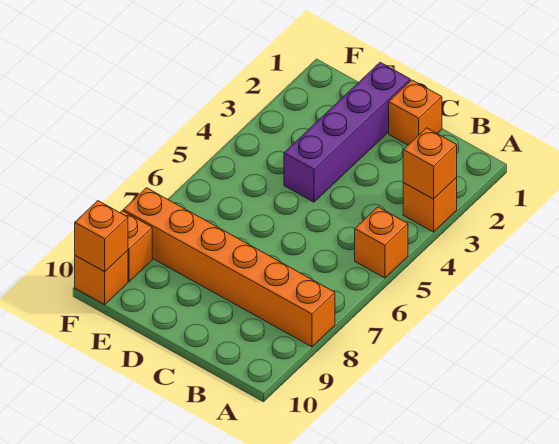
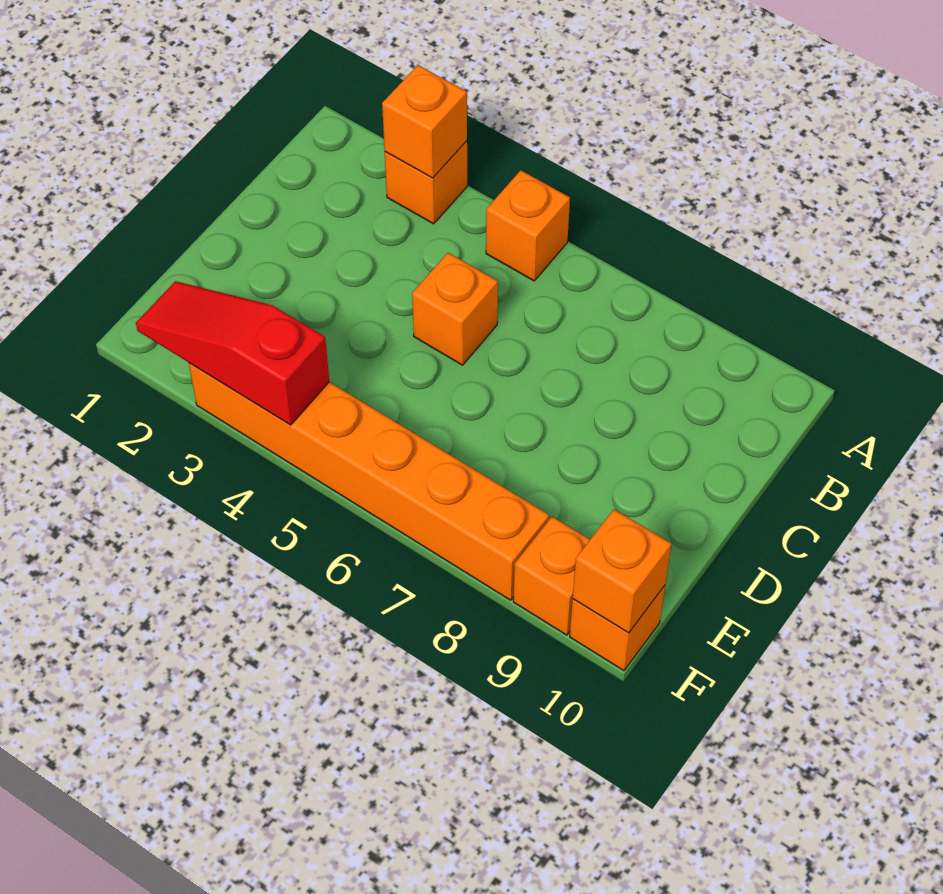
orange 1x6 brick [123,188,335,347] -> orange 1x6 brick turned to [189,363,549,600]
orange 1x1 brick [389,80,442,145] -> orange 1x1 brick moved to [412,253,498,365]
purple 1x4 brick [284,62,410,202] -> none
none -> red 1x3 slope [136,281,329,425]

